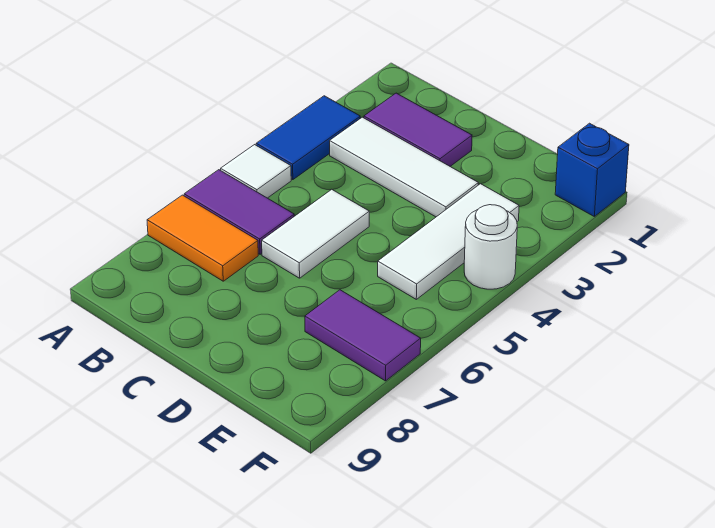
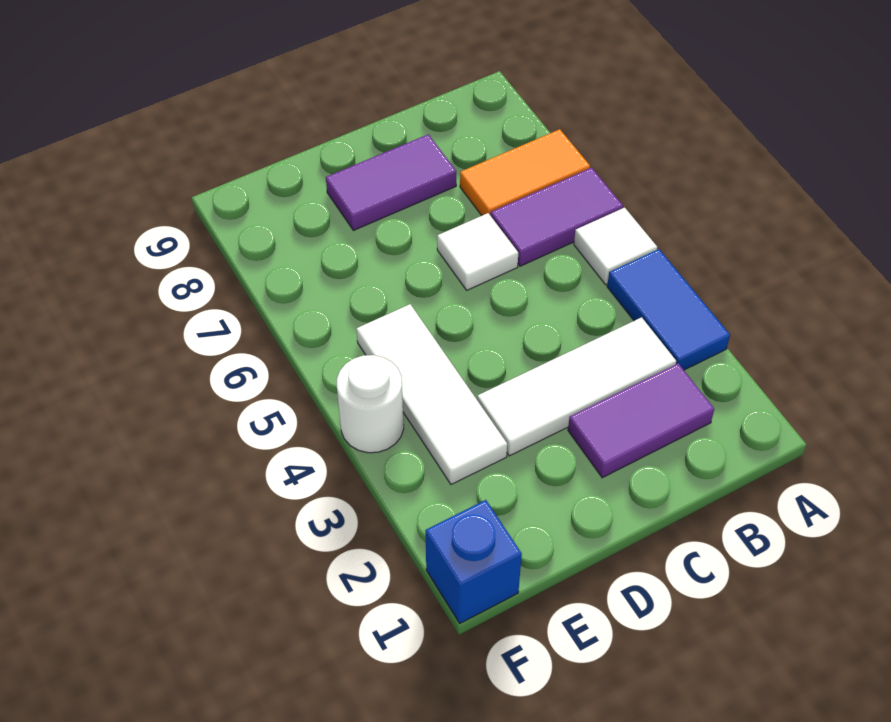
white 1x2 tile [262,189,369,278] -> white 1x1 tile [437,213,518,290]
purple 1x2 tile [305,290,421,381] -> purple 1x2 tile moved to [326,135,456,230]

